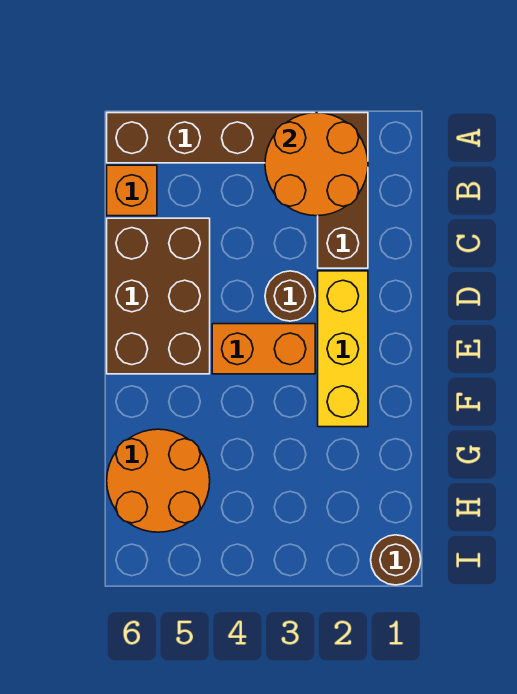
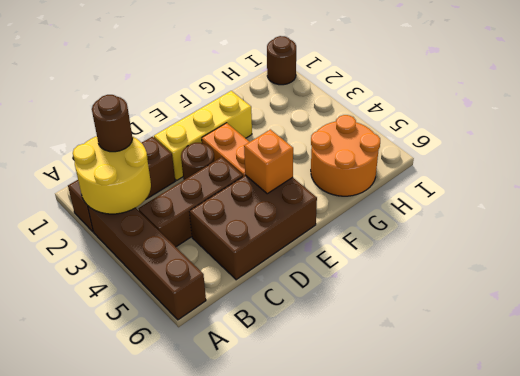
orange 2x2 round brick [265,113,368,216] -> yellow 2x2 round brick [73,136,151,214]
none -> brown 1x1 round brick [92,95,132,152]
none -> brown 1x3 brick [138,157,243,247]
orange 1x1 brick [107,165,157,216] -> orange 1x1 brick moved to [244,129,293,194]

